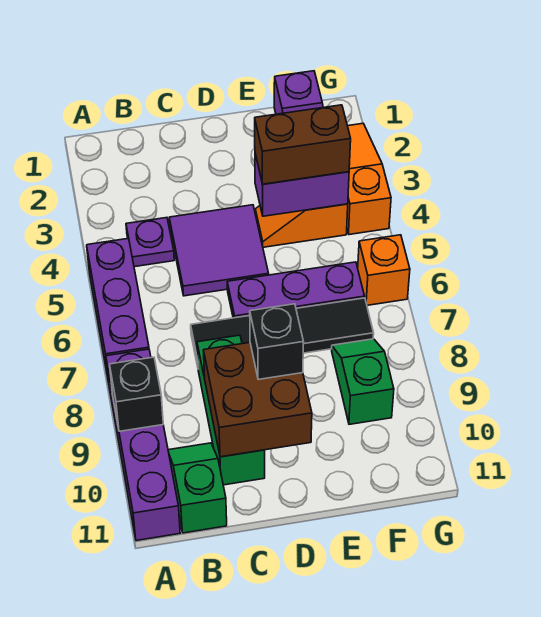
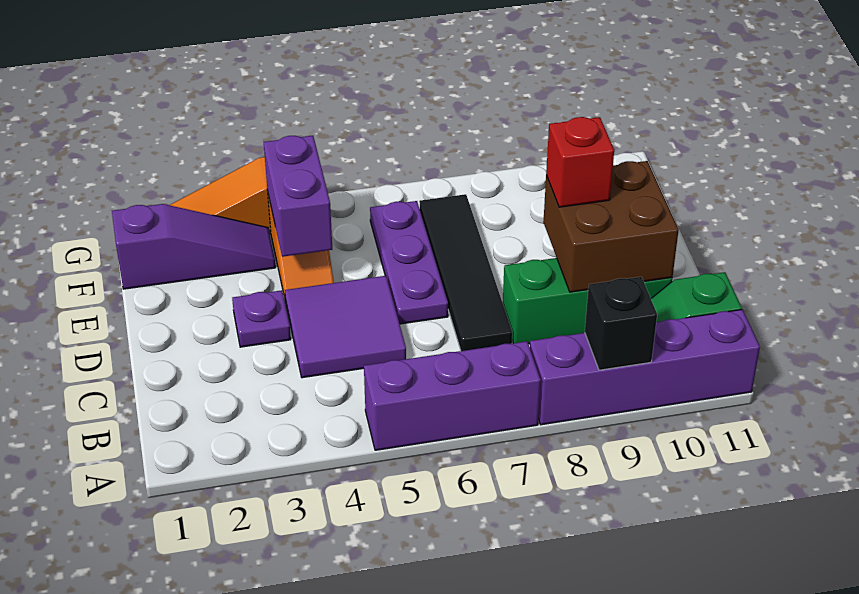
purple 1x1 plate [126,218,174,267] -> purple 1x1 plate moved to [232,290,291,347]
black 1x1 brick [250,304,304,380] -> red 1x1 brick [546,117,614,207]
brown 1x2 brick [255,105,351,184] -> none
green 1x2 slope [332,339,394,424] -> none
orange 1x1 brick [358,235,410,305] -> none

